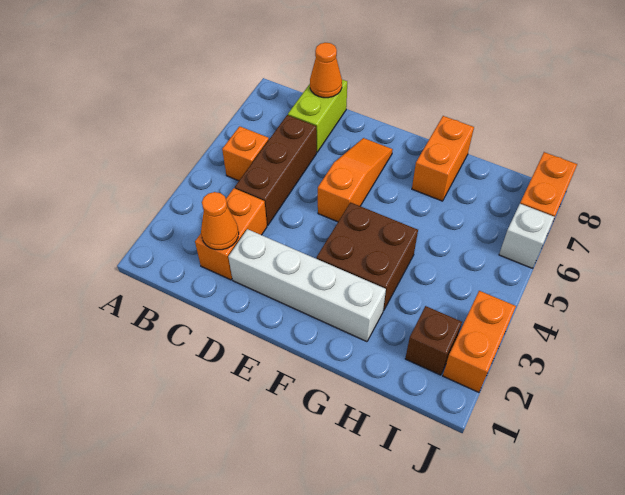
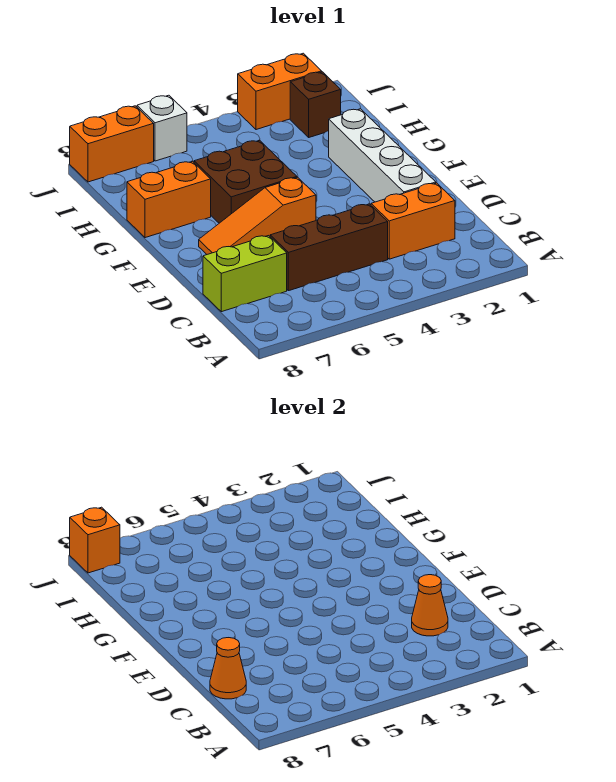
orange 1x1 brick [222,126,269,181] -> orange 1x1 brick moved to [70,507,120,573]
brown 2x2 brick [316,202,418,311] -> brown 2x2 brick moved to [194,140,297,223]

